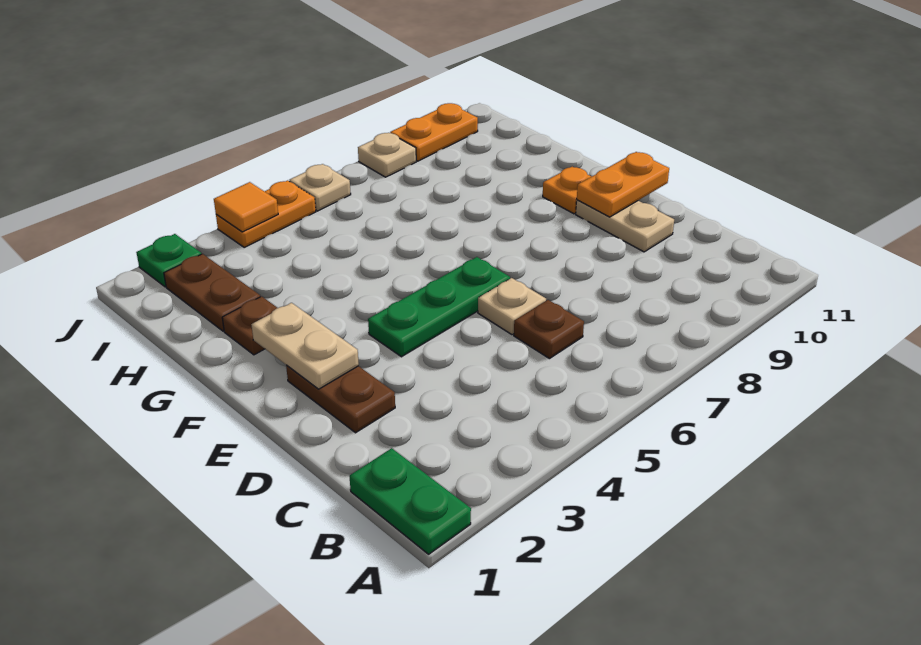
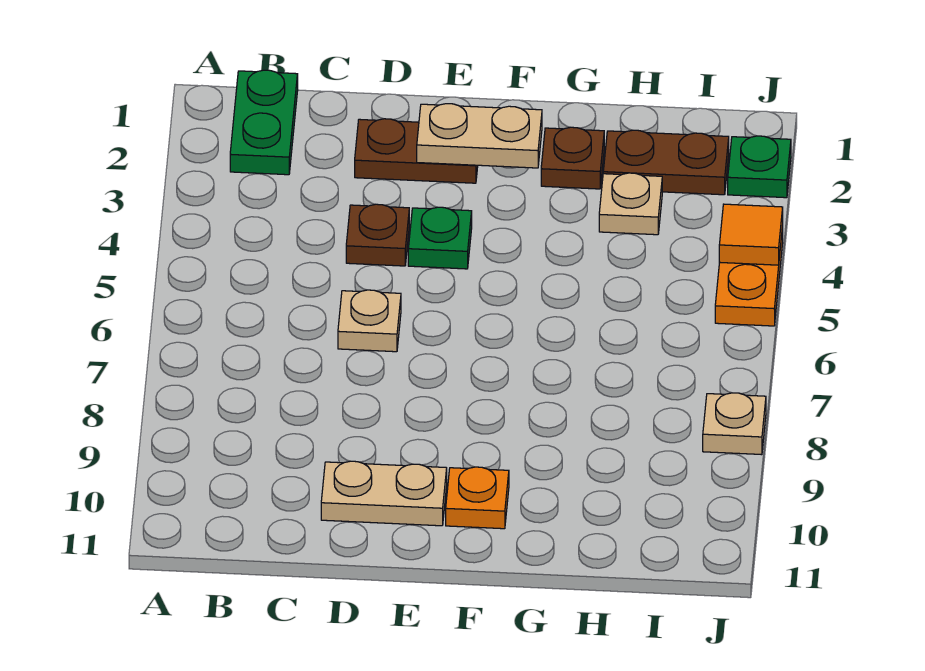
green 1x2 plate [349,448,471,554] -> green 1x2 plate turned to [230,70,298,175]
brown 1x1 plate [514,300,584,359] -> brown 1x1 plate moved to [346,204,409,266]
green 1x3 plate [368,257,510,357] -> green 1x1 plate [408,207,472,269]
orange 1x2 plate [577,152,669,217] -> none
tan 1x1 plate [290,164,351,211] -> tan 1x1 plate moved to [599,173,662,235]
orange 1x2 plate [390,103,478,161] -> none

